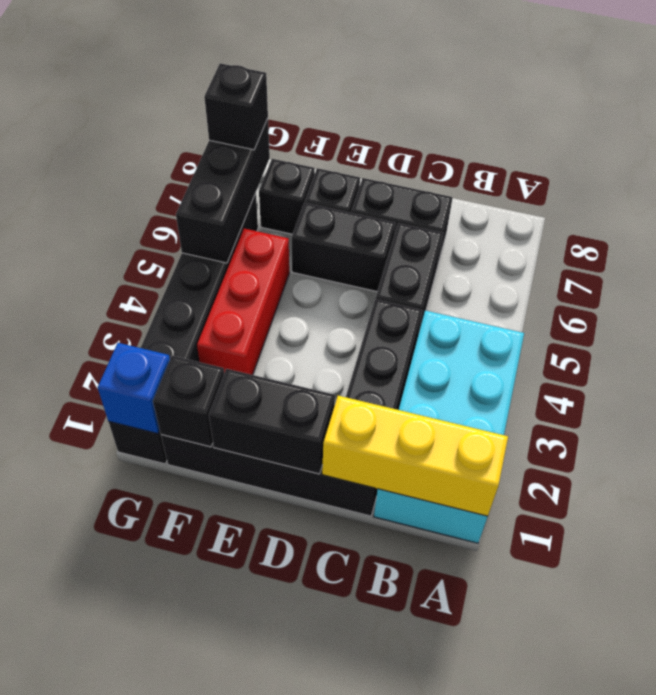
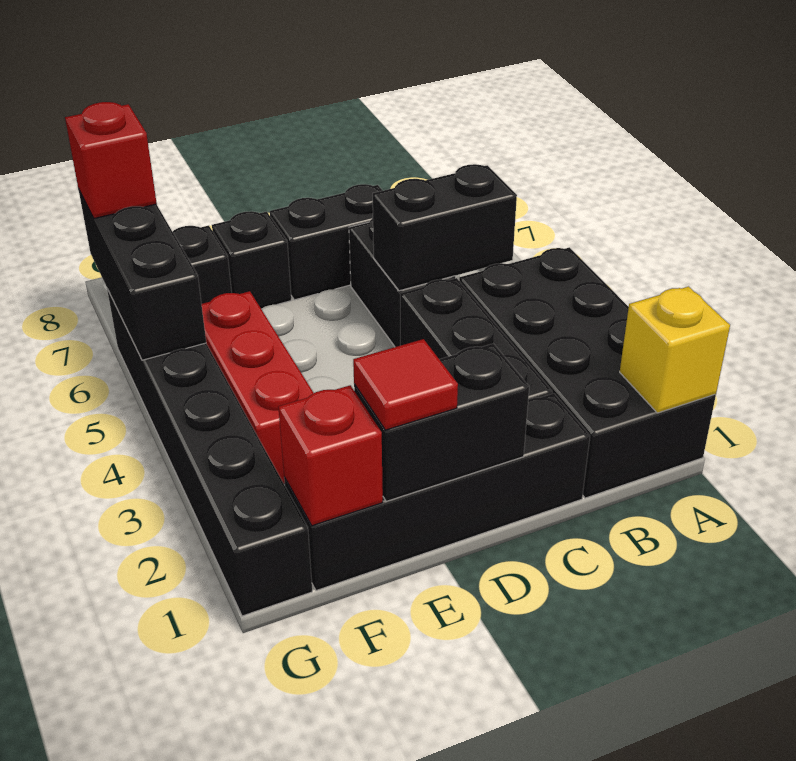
cyan 2x4 brick [374,311,524,543] -> black 2x4 brick [459,247,716,498]
yellow 1x3 brick [322,396,508,516] -> yellow 1x1 brick [620,287,730,413]
black 1x2 brick [292,203,395,291] -> black 1x2 brick moved to [373,164,517,291]
none -> red 1x1 tile [353,339,458,430]
black 1x1 brick [153,356,224,447] -> red 1x1 brick [278,385,383,526]
blue 1x1 brick [98,343,170,434] -> none
black 1x1 brick [204,63,268,150] -> red 1x1 brick [65,102,157,218]

